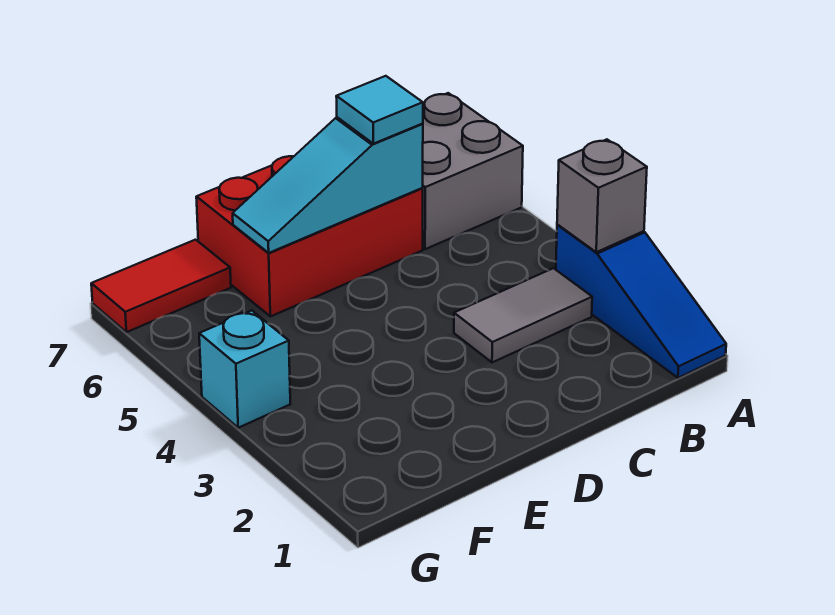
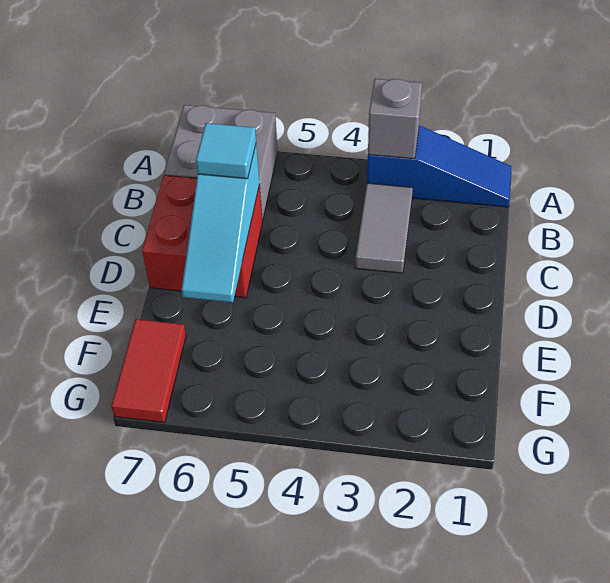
red 2x3 brick [196,156,423,317] -> red 2x2 brick [142,175,262,298]
cyan 1x1 brick [199,310,290,428] -> none

